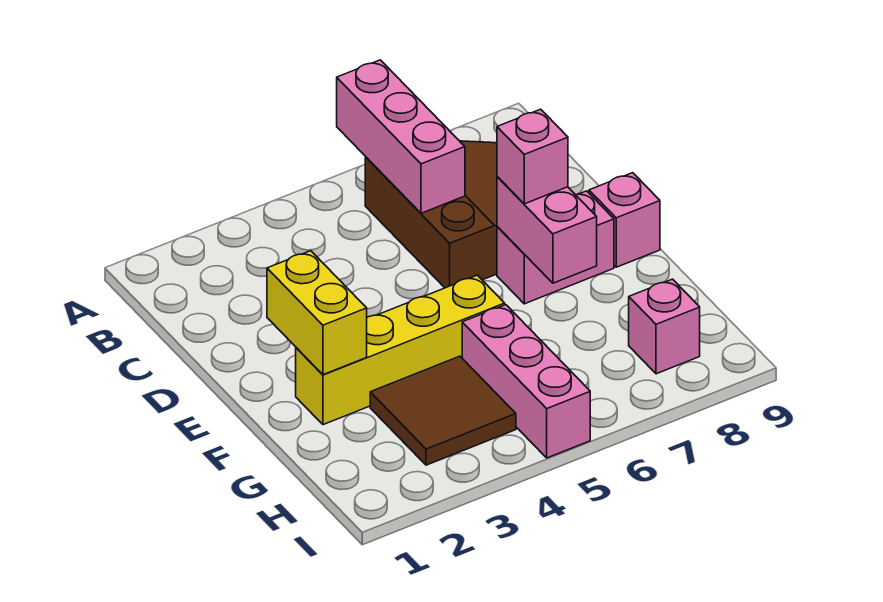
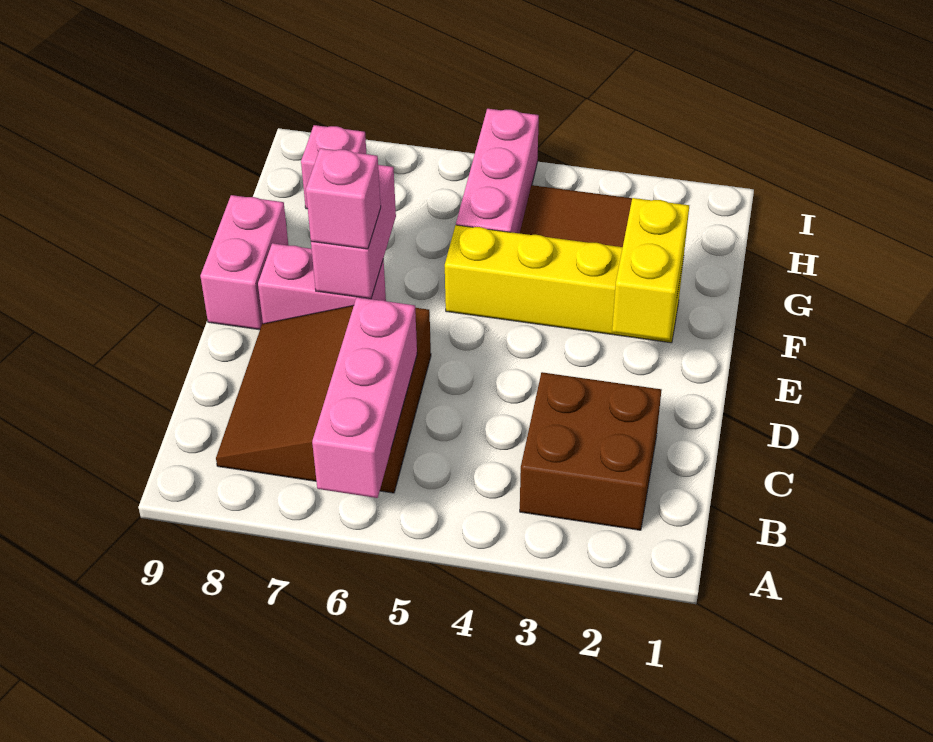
none -> brown 2x2 brick [520,372,661,530]
pink 1x1 brick [589,173,660,267] -> pink 1x2 brick [200,195,288,330]

